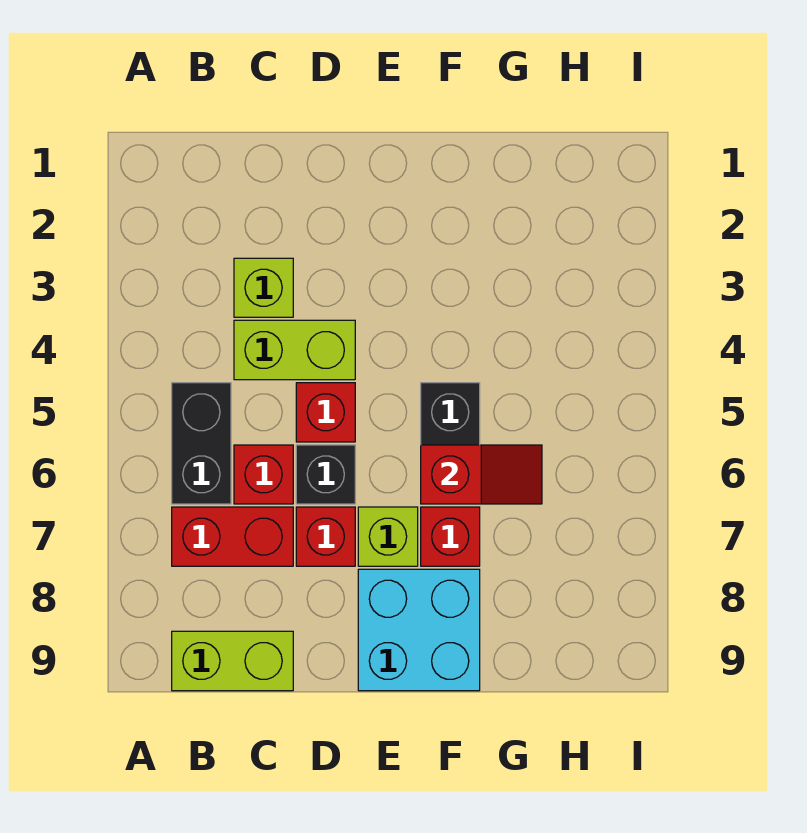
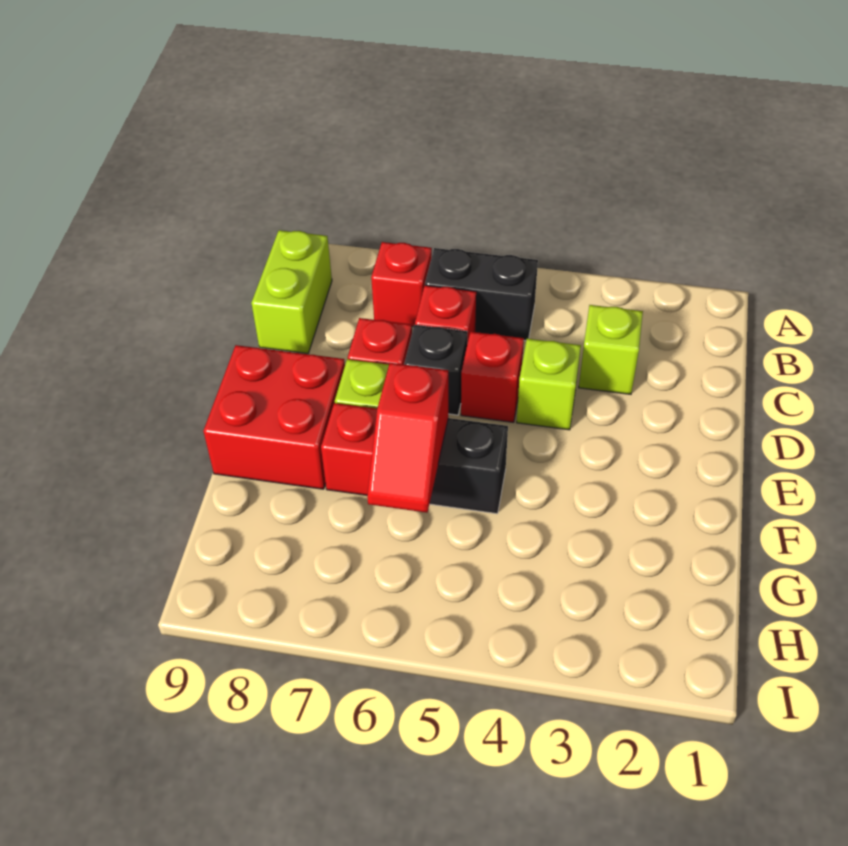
red 1x2 brick [172,507,293,566] -> red 1x1 brick [371,242,432,327]
lime 1x2 brick [234,320,355,380] -> lime 1x1 brick [517,338,581,430]
cyan 2x2 brick [358,569,480,691] -> red 2x2 brick [203,345,345,489]

